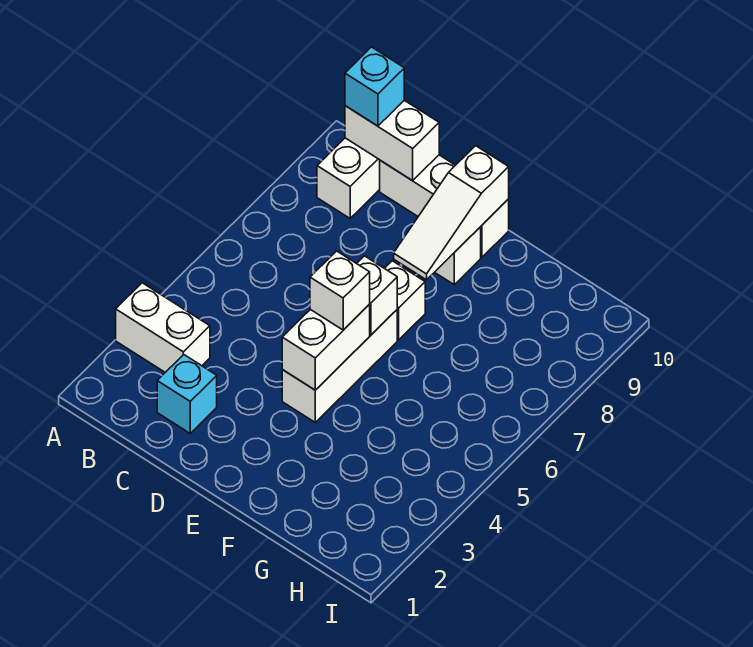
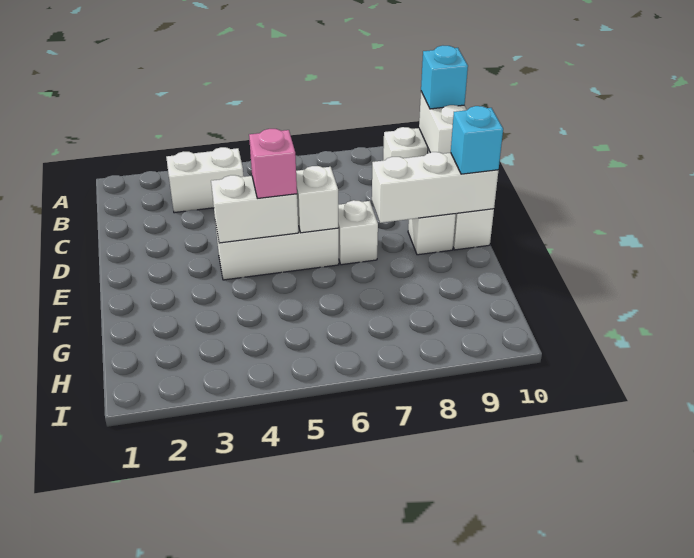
white 1x2 brick [116,283,210,372] -> white 1x2 brick turned to [166,147,244,213]
cyan 1x1 brick [157,355,217,433] -> cyan 1x1 brick moved to [451,106,503,174]
white 1x1 brick [310,251,370,330] -> pink 1x1 brick [249,129,297,198]
white 1x3 slope [394,146,509,280] -> white 1x3 brick [372,152,498,223]

